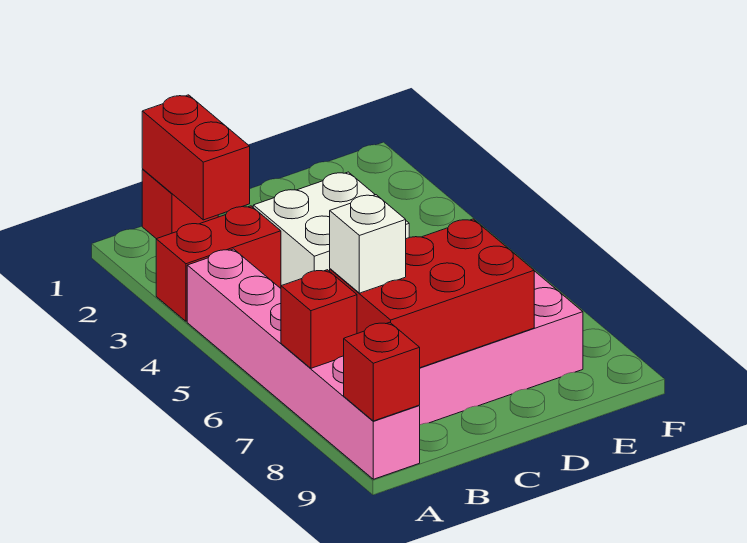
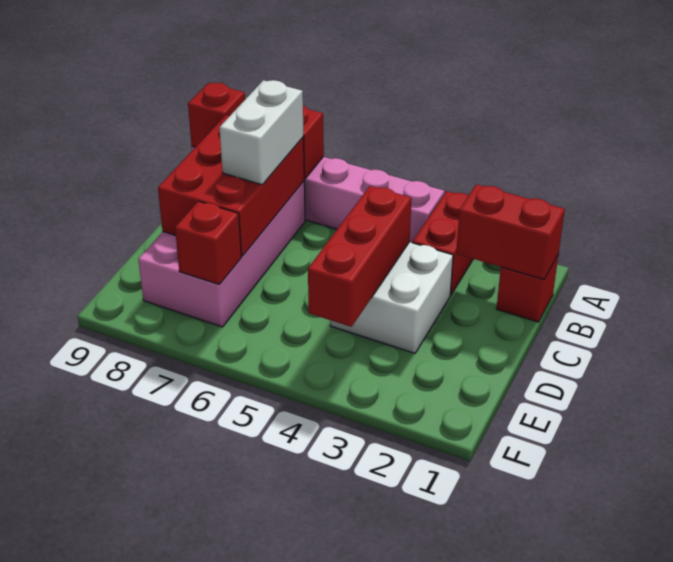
white 1x1 brick [330,195,406,293] -> white 1x2 brick [220,80,304,185]
none -> red 1x3 brick [308,186,412,327]
none -> red 1x1 brick [175,201,241,284]

